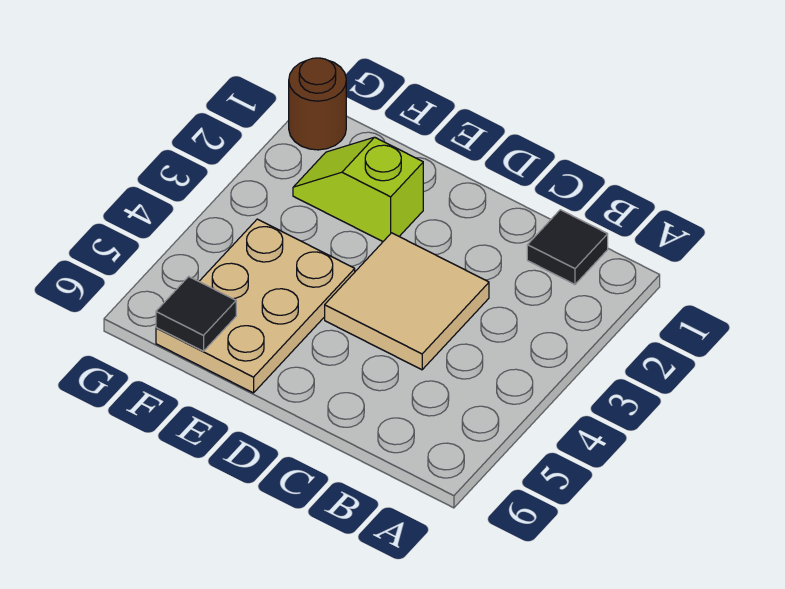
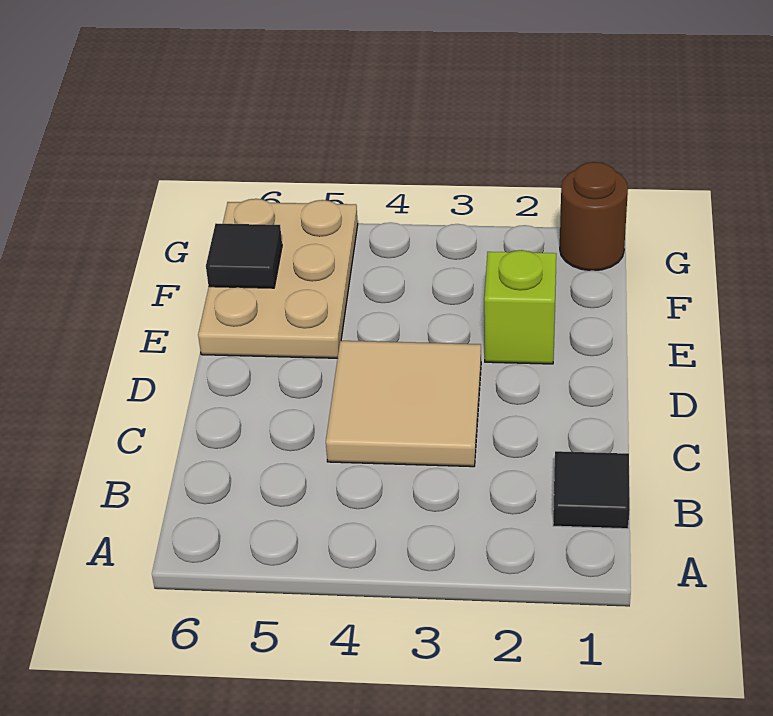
tan 2x3 plate [156,219,355,393] -> tan 2x3 plate turned to [198,199,358,358]

